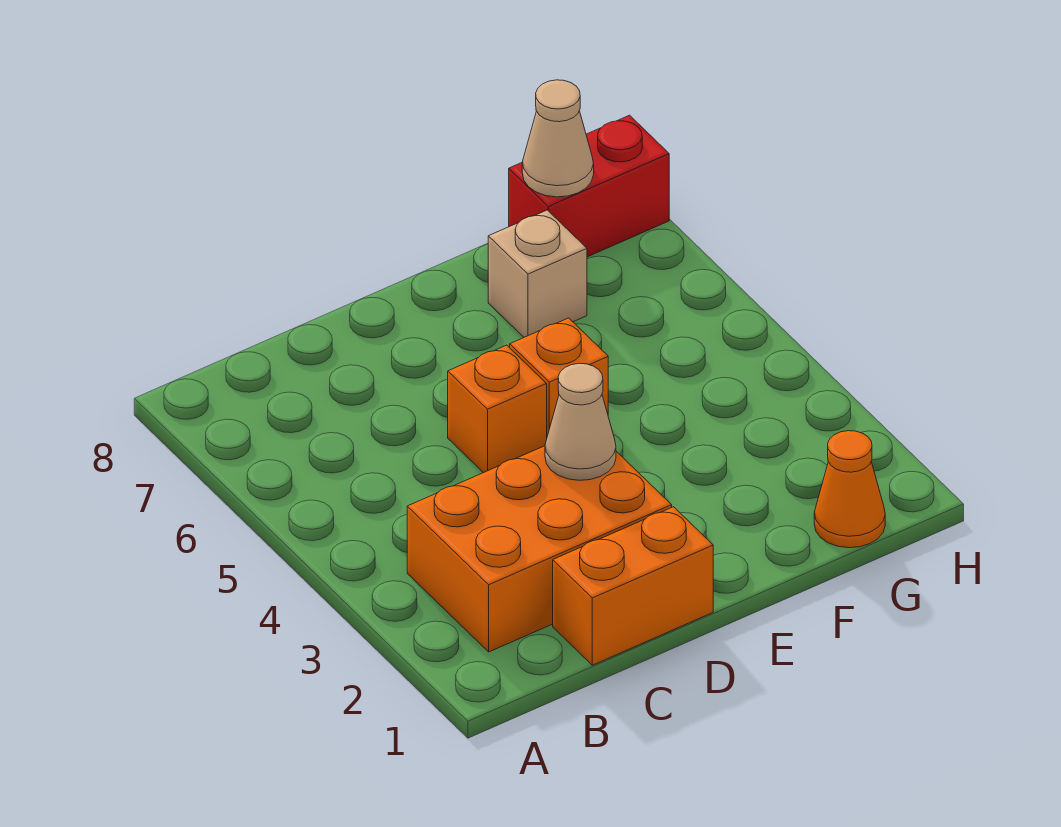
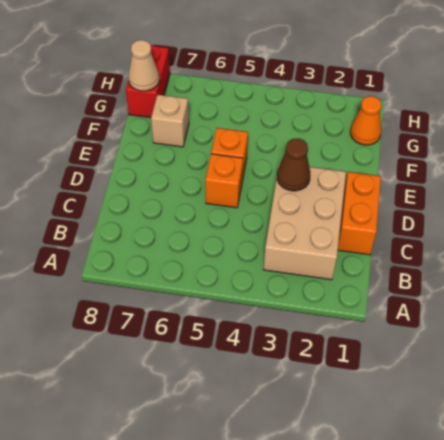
orange 2x3 brick [407,446,672,652] -> tan 2x3 brick [263,163,346,280]
tan 1x1 cone [545,363,616,480] -> brown 1x1 cone [277,138,310,191]

